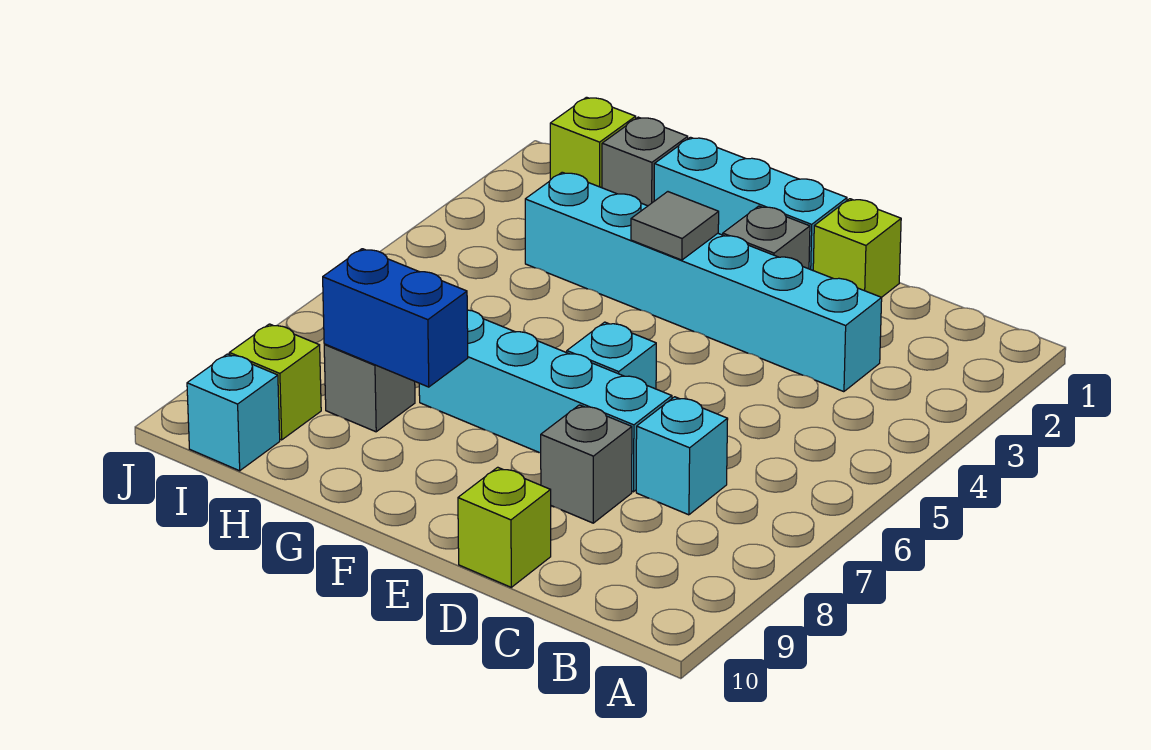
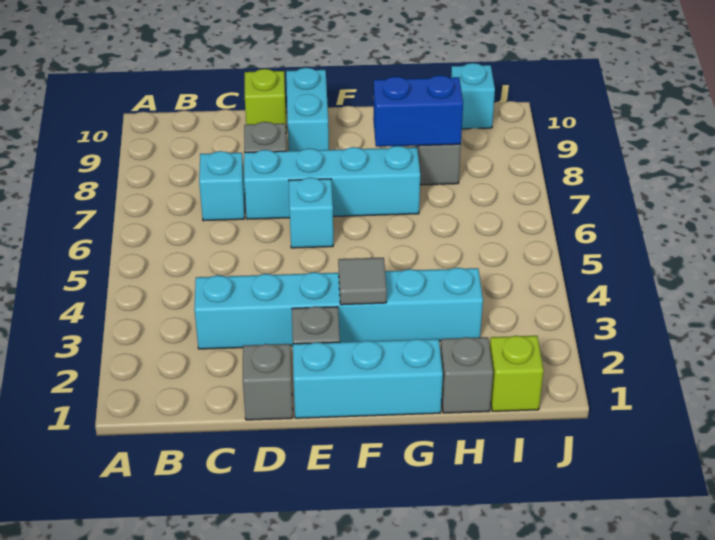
lime 1x1 brick [813,199,901,298] -> grey 1x1 brick [243,344,293,420]
none -> cyan 1x2 brick [286,68,329,151]
lime 1x1 brick [229,324,321,440] -> none

